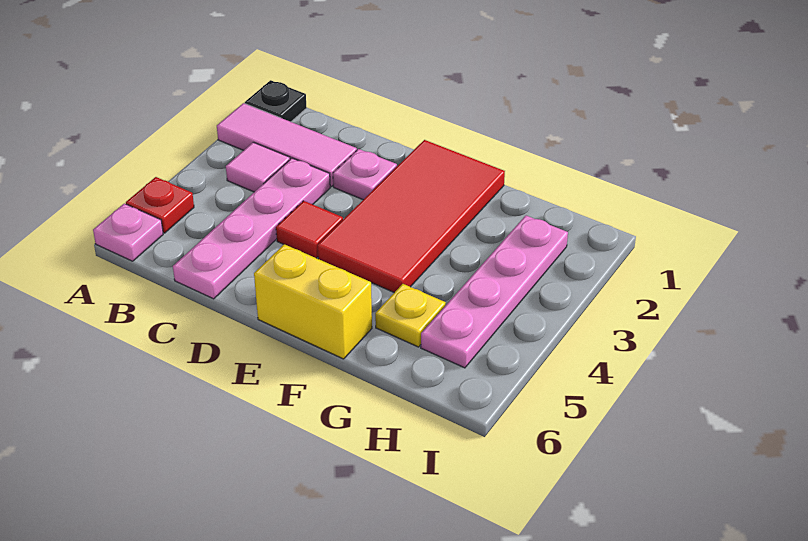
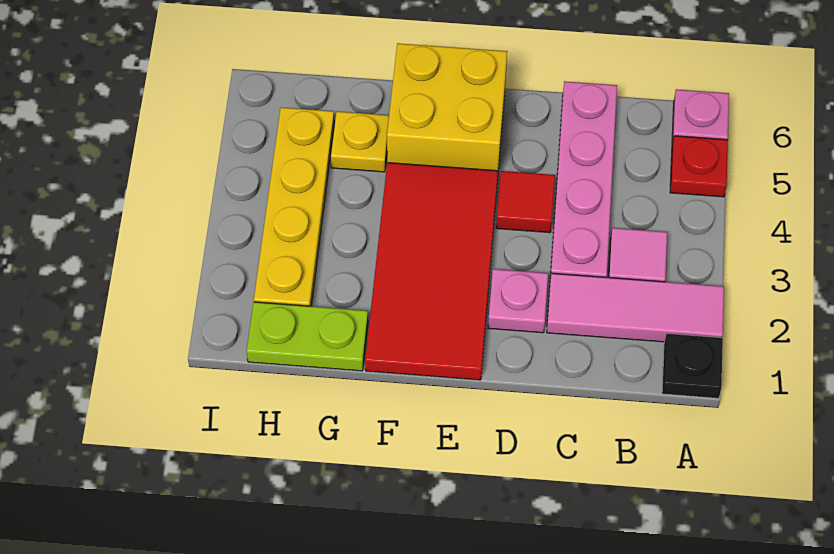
yellow 1x2 brick [254,244,372,359] -> yellow 2x2 brick [387,43,507,171]
none -> lime 1x2 plate [247,302,368,371]
pink 1x4 plate [421,216,568,368] -> yellow 1x4 plate [254,107,334,306]

